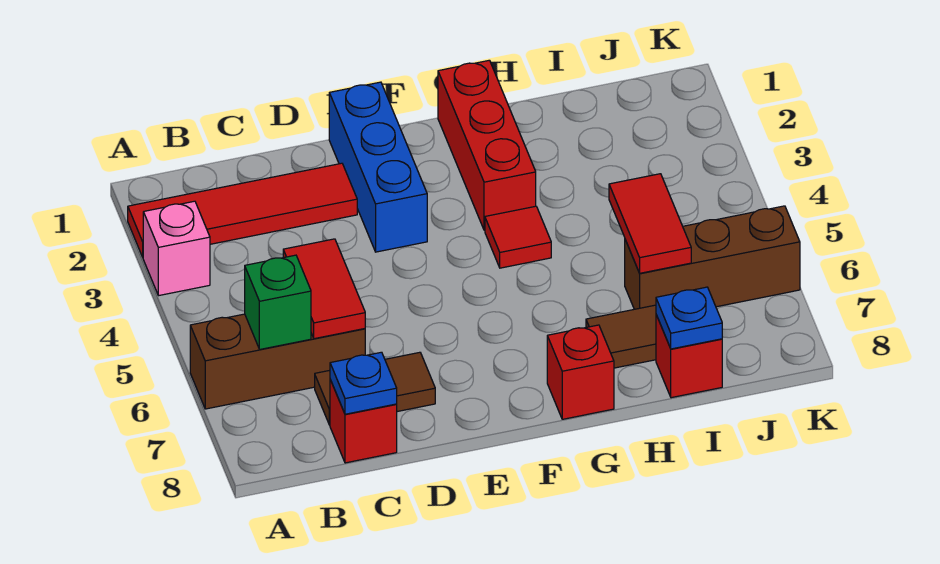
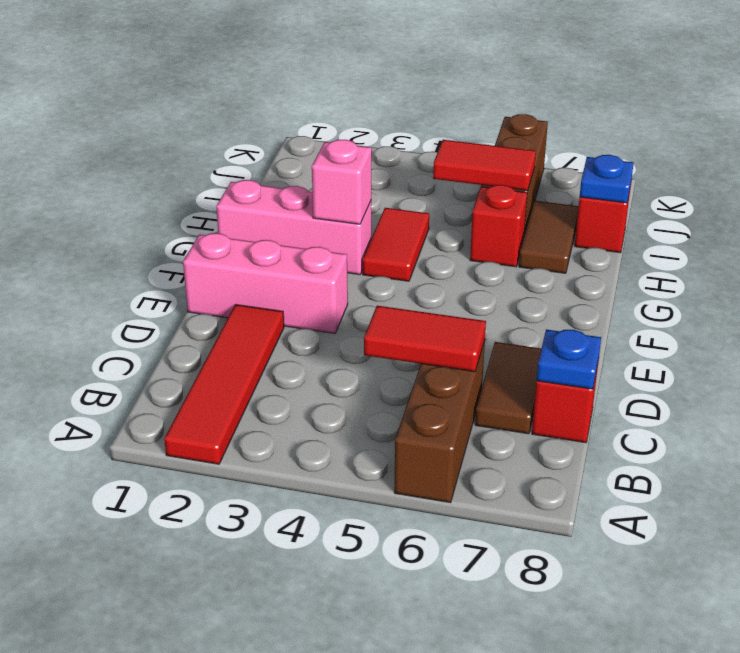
pink 1x1 brick [143,201,210,296] -> pink 1x1 brick moved to [312,140,372,224]
green 1x1 brick [245,255,311,349] -> none
blue 1x3 brick [329,82,427,252] -> pink 1x3 brick [183,233,348,333]
red 1x3 brick [438,60,536,230] -> pink 1x3 brick [216,180,371,275]
red 1x1 tile [485,206,551,268] -> red 1x2 tile [363,208,429,281]
red 1x1 brick [547,325,614,419] -> red 1x1 brick moved to [470,185,527,267]

